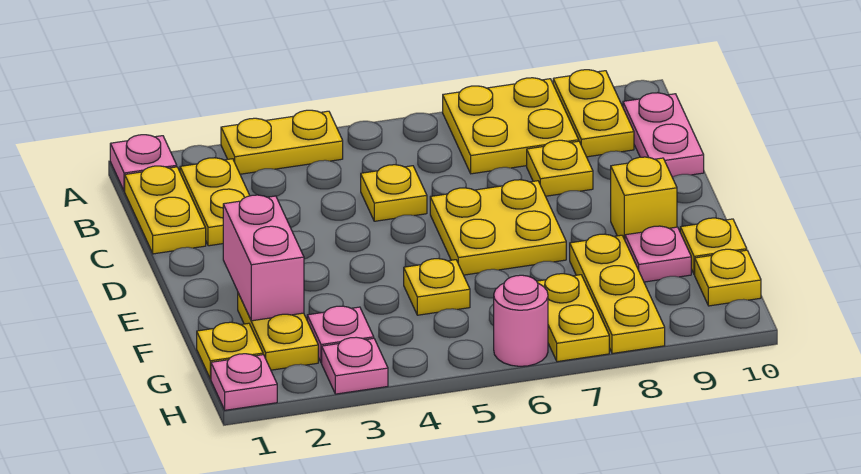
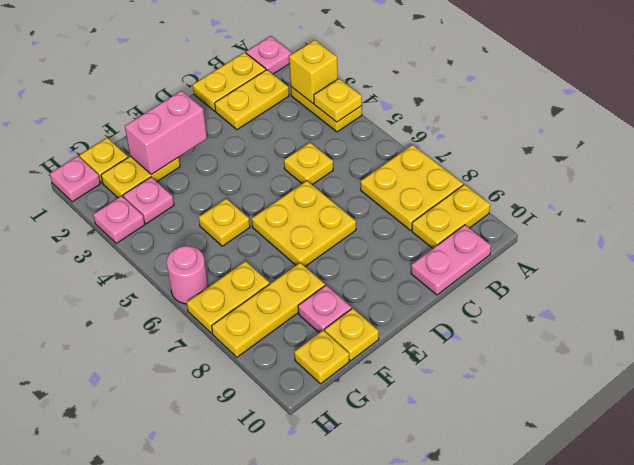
yellow 1x1 plate [527,140,593,196] -> yellow 1x1 plate moved to [314,79,362,122]
yellow 1x1 brick [611,157,677,240] -> yellow 1x1 brick moved to [289,40,338,103]

